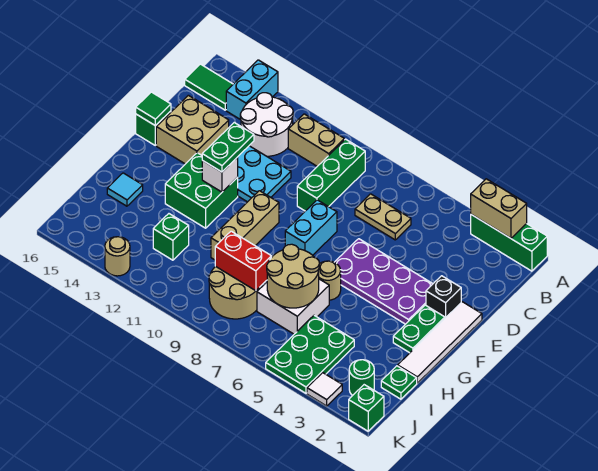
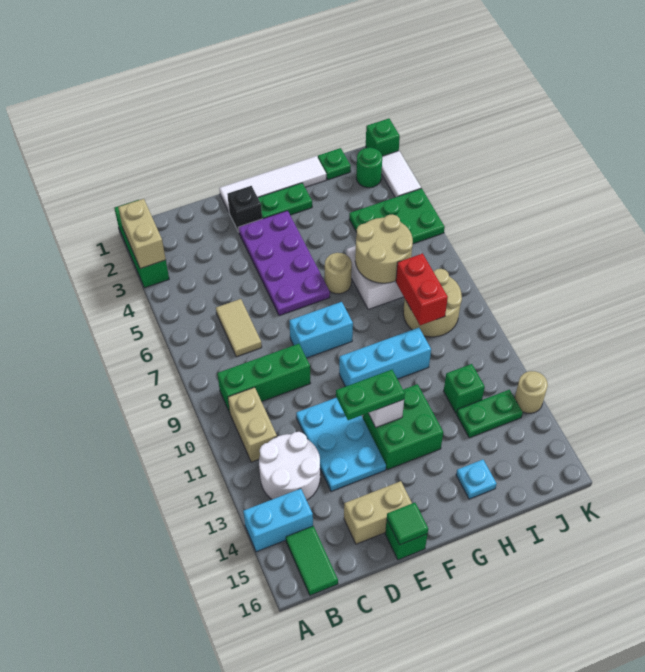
tan 1x2 plate [355,194,411,240] -> tan 1x2 tile [216,299,262,357]
tan 2x2 brick [156,95,229,164] -> tan 1x2 brick [344,481,412,544]
tan 1x3 brick [211,191,279,260] -> cyan 1x3 brick [339,328,431,387]
cyan 1x1 tile [107,173,143,206] -> cyan 1x1 plate [456,460,496,499]
none -> green 1x2 plate [457,390,523,438]
white 1x1 tile [307,373,342,406] -> white 1x2 tile [381,151,421,197]

